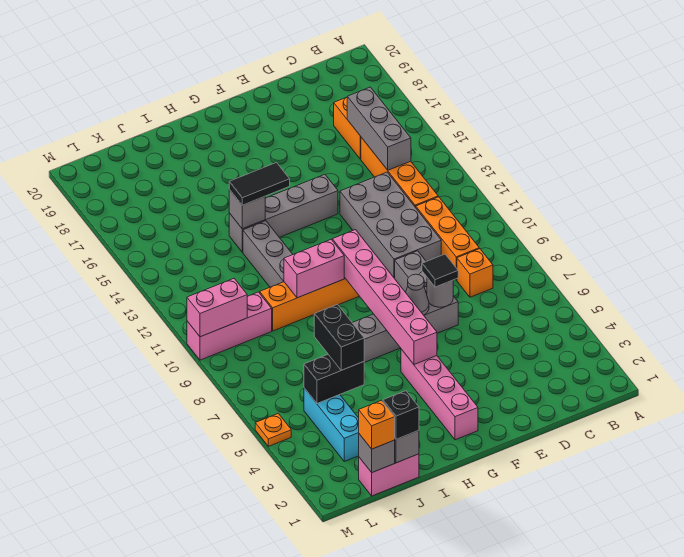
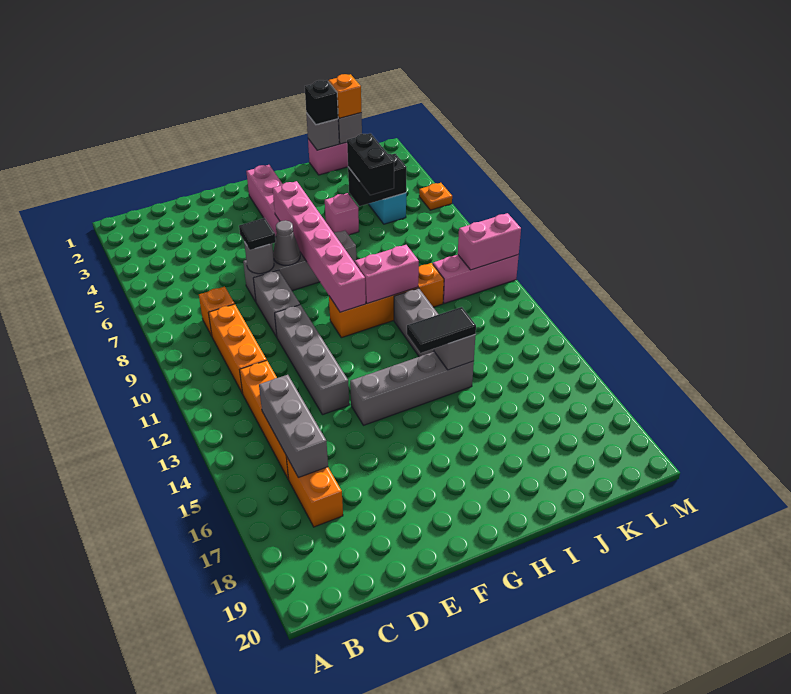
grey 2x4 brick [340,172,441,278] -> grey 1x4 brick [275,305,349,415]
none -> pink 1x1 brick [325,193,359,235]

